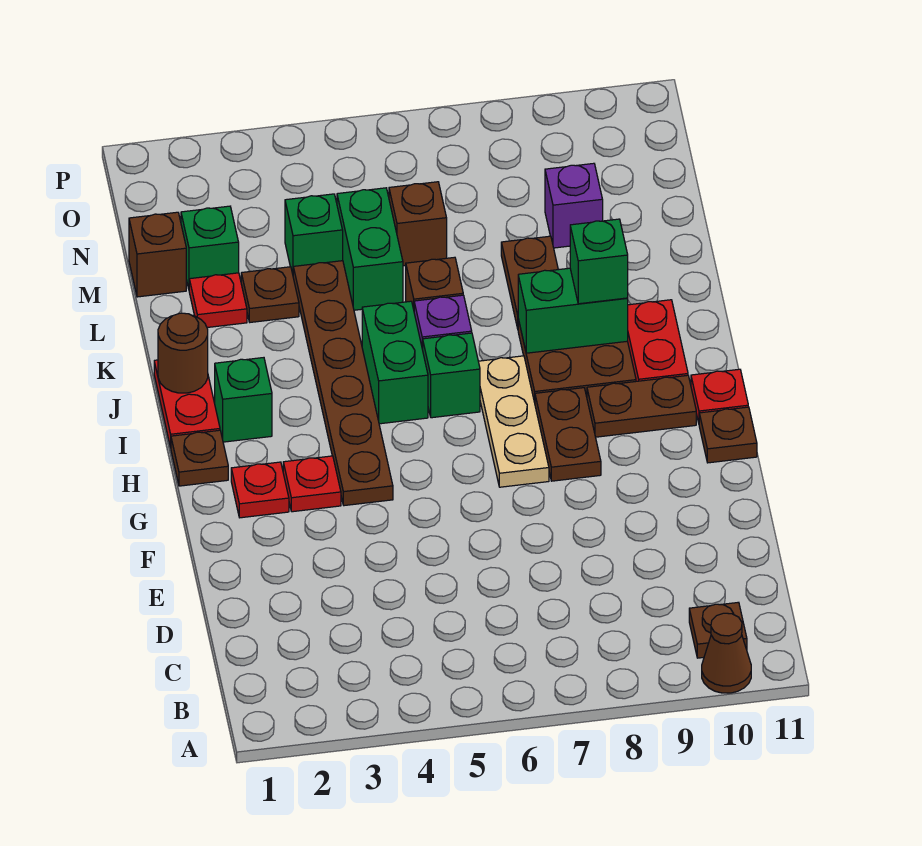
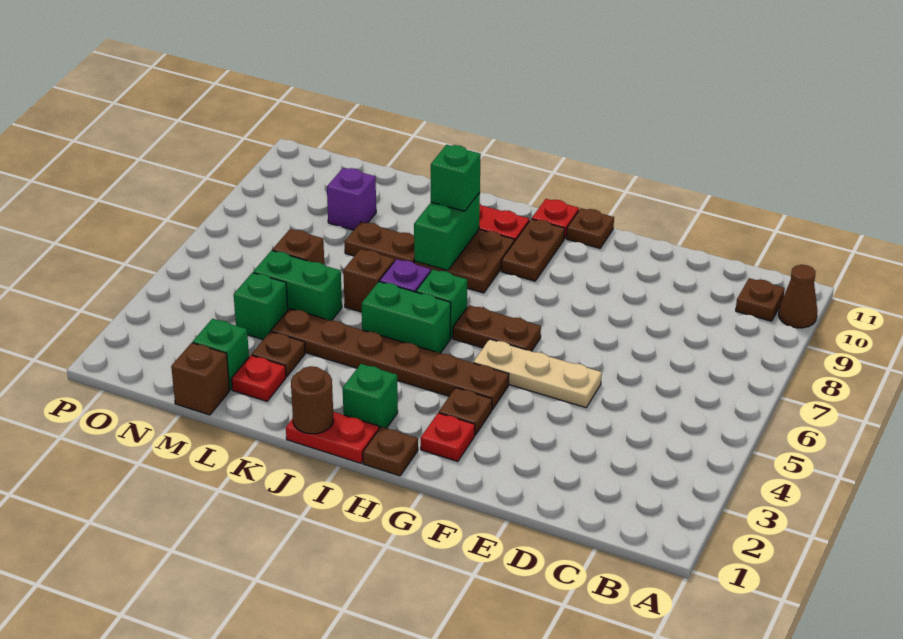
red 1x1 plate [283,456,341,512] -> brown 1x1 plate [439,388,492,435]
tan 1x3 plate [478,356,549,487] -> tan 1x3 plate moved to [473,339,602,408]
brown 1x2 plate [535,388,601,481] -> brown 1x2 plate moved to [453,305,541,351]

